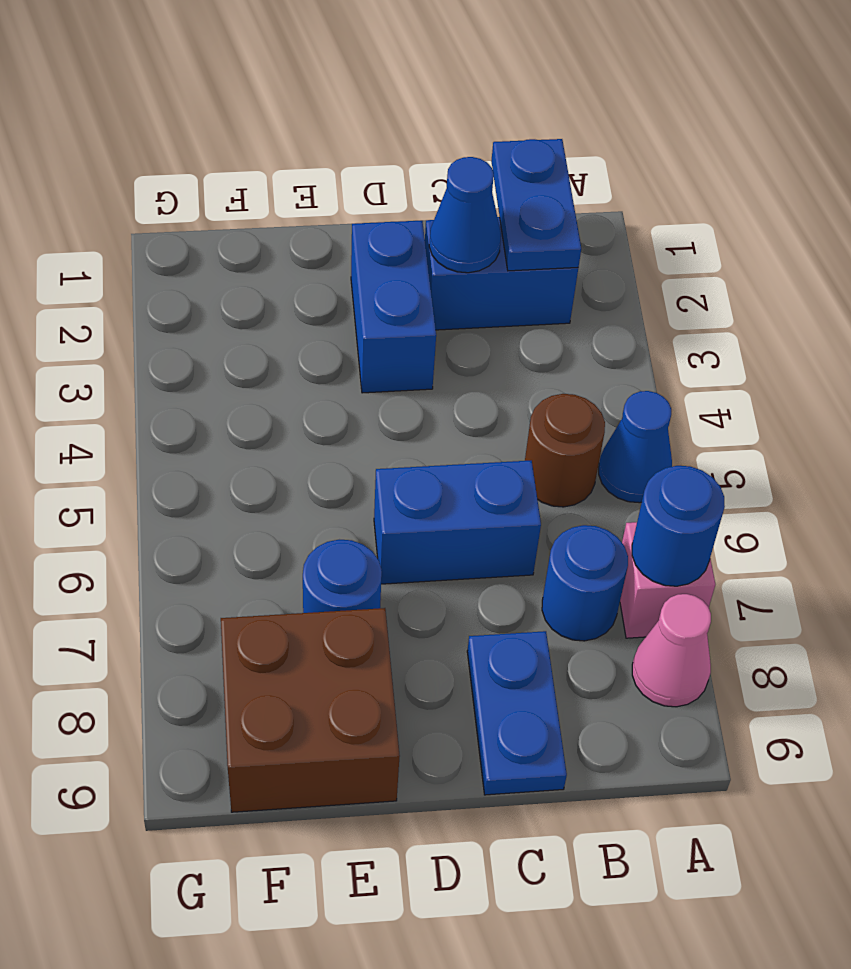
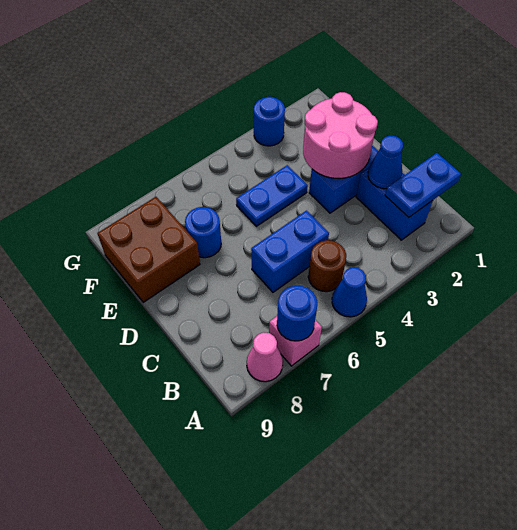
blue 1x1 round brick [542,525,628,641] -> blue 1x1 round brick moved to [254,97,285,146]
blue 1x2 brick [374,461,541,584] -> blue 1x2 brick turned to [251,211,329,292]
blue 1x2 plate [467,631,567,795] -> blue 1x2 plate moved to [236,165,308,226]
none -> pink 2x2 round brick [303,92,378,178]

